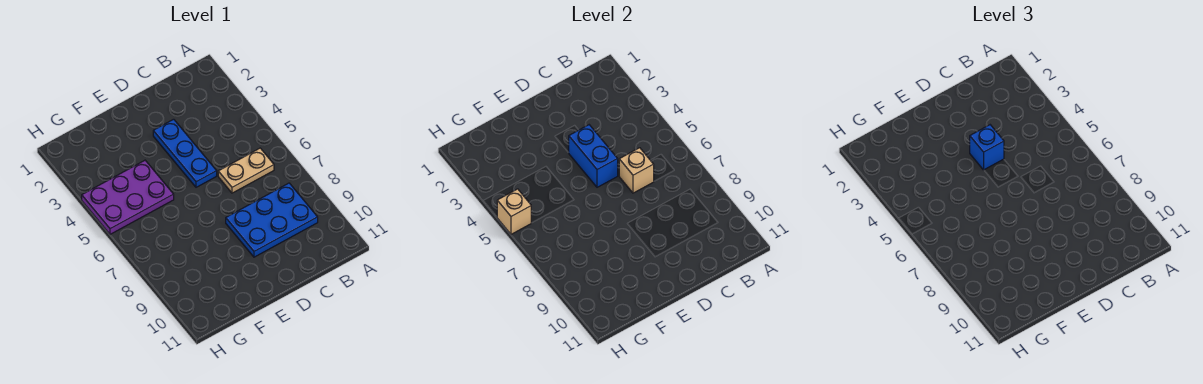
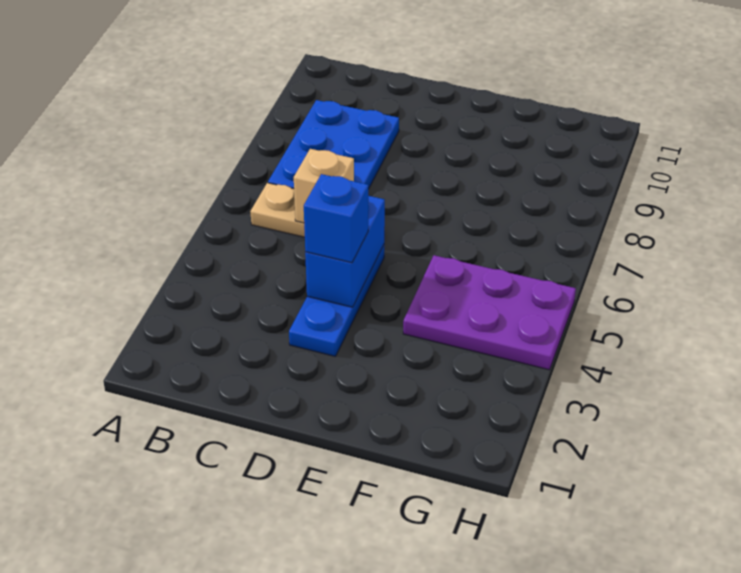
blue 2x3 plate [226,183,318,257] -> blue 2x3 plate turned to [268,100,399,189]
tan 1x1 brick [497,189,531,234] -> none

